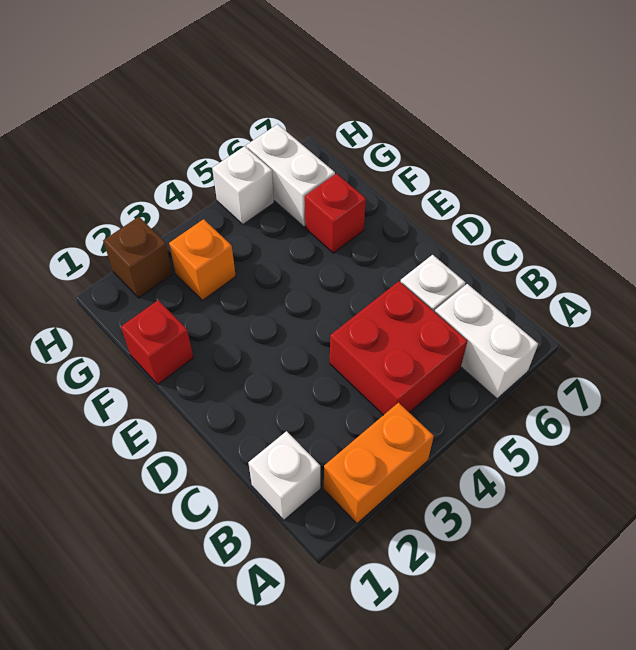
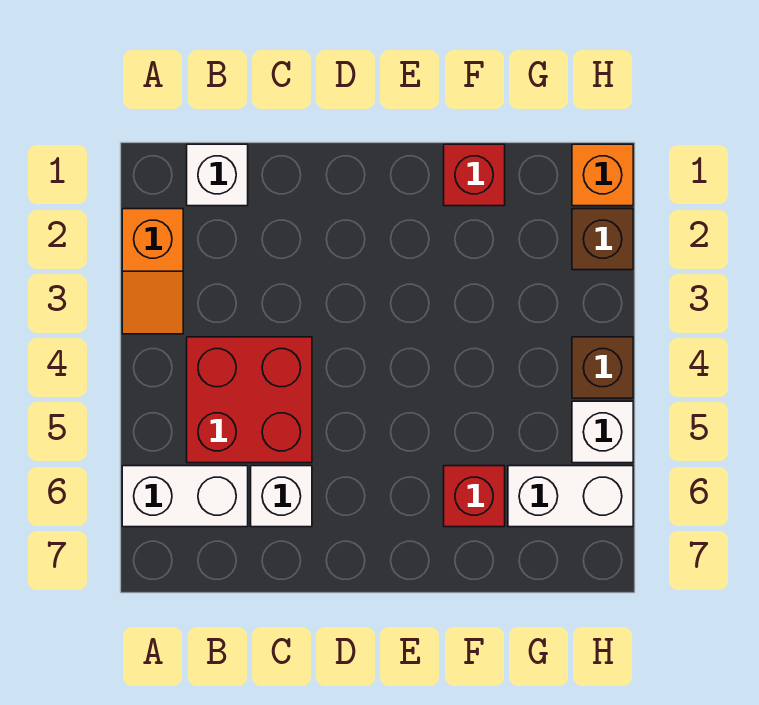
orange 1x2 brick [324,403,434,523] -> orange 1x2 slope [122,209,183,334]
orange 1x1 brick [169,219,236,301] -> orange 1x1 brick moved to [572,144,633,206]
none -> brown 1x1 brick [572,337,633,398]

